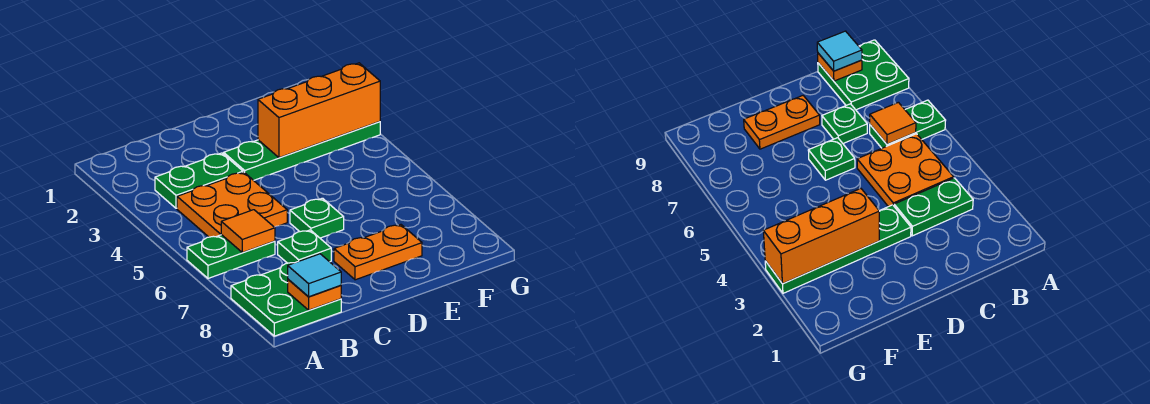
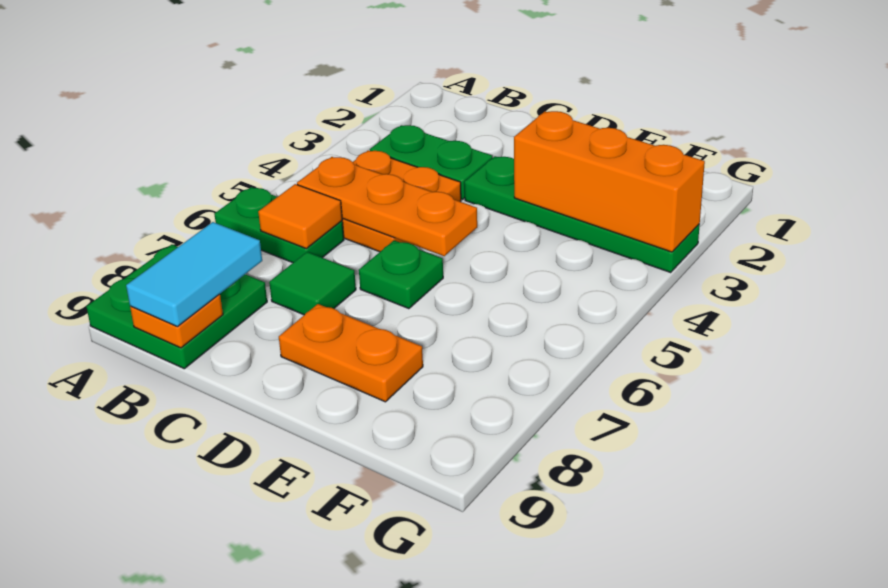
none -> orange 1x3 plate [297,157,477,256]
cyan 1x1 tile [288,254,341,297] -> cyan 1x2 tile [126,222,262,327]
green 1x1 plate [278,230,331,263] -> green 1x1 tile [269,252,356,315]

